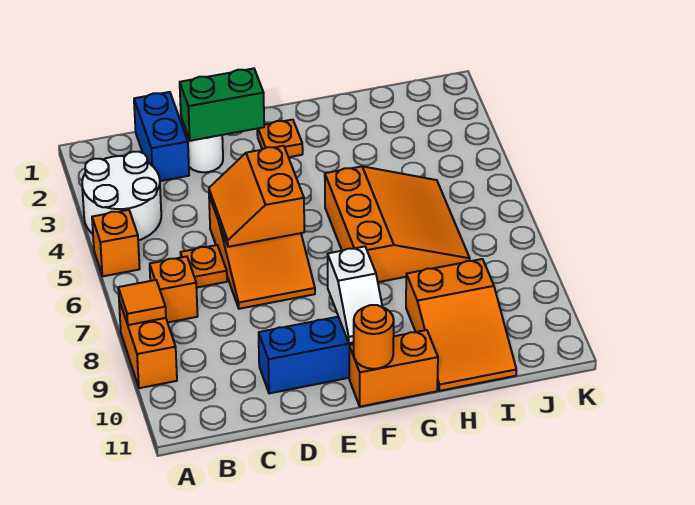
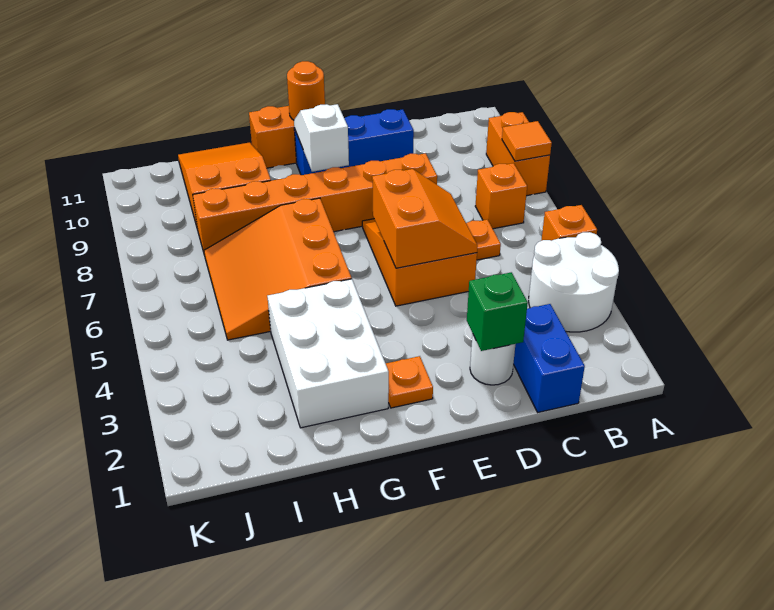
green 1x2 brick [180,68,264,141] -> green 1x1 brick [467,272,528,351]
none -> orange 1x6 brick [193,153,437,252]
none -> white 2x3 brick [267,279,389,428]

